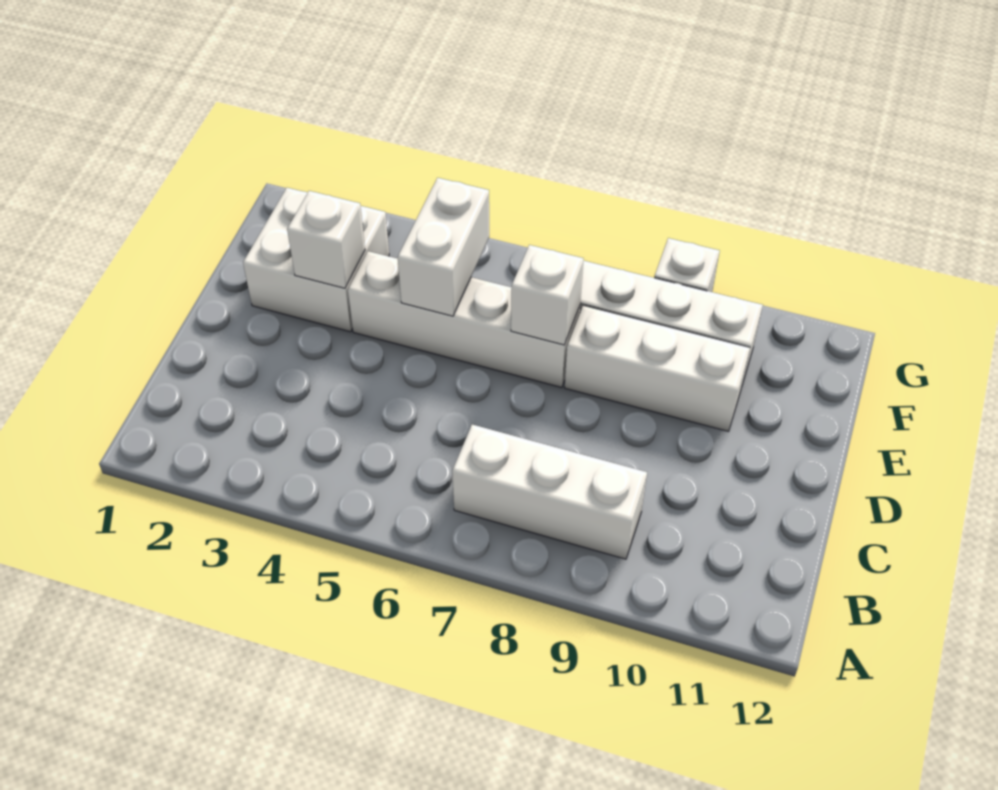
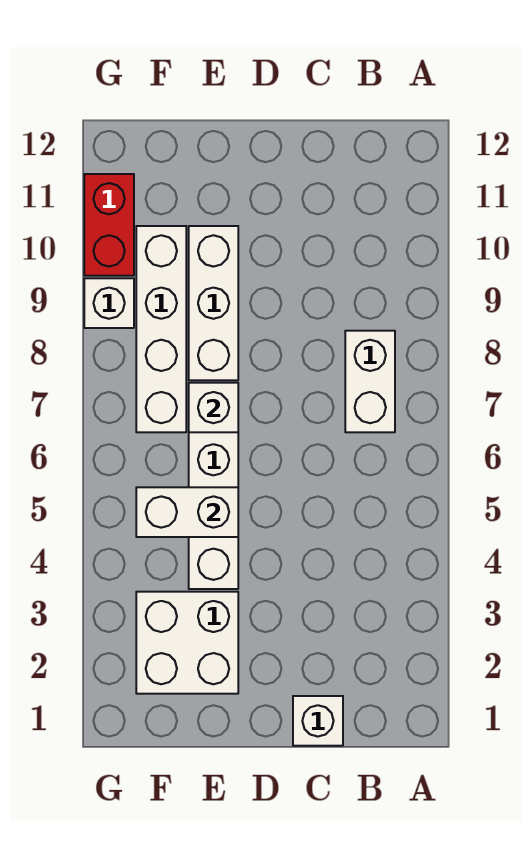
white 1x3 brick [452,425,647,559] -> white 1x2 brick [345,331,395,432]
white 1x1 brick [287,191,365,288] -> white 1x1 brick moved to [293,696,343,746]
none -> red 1x2 brick [84,174,134,276]

